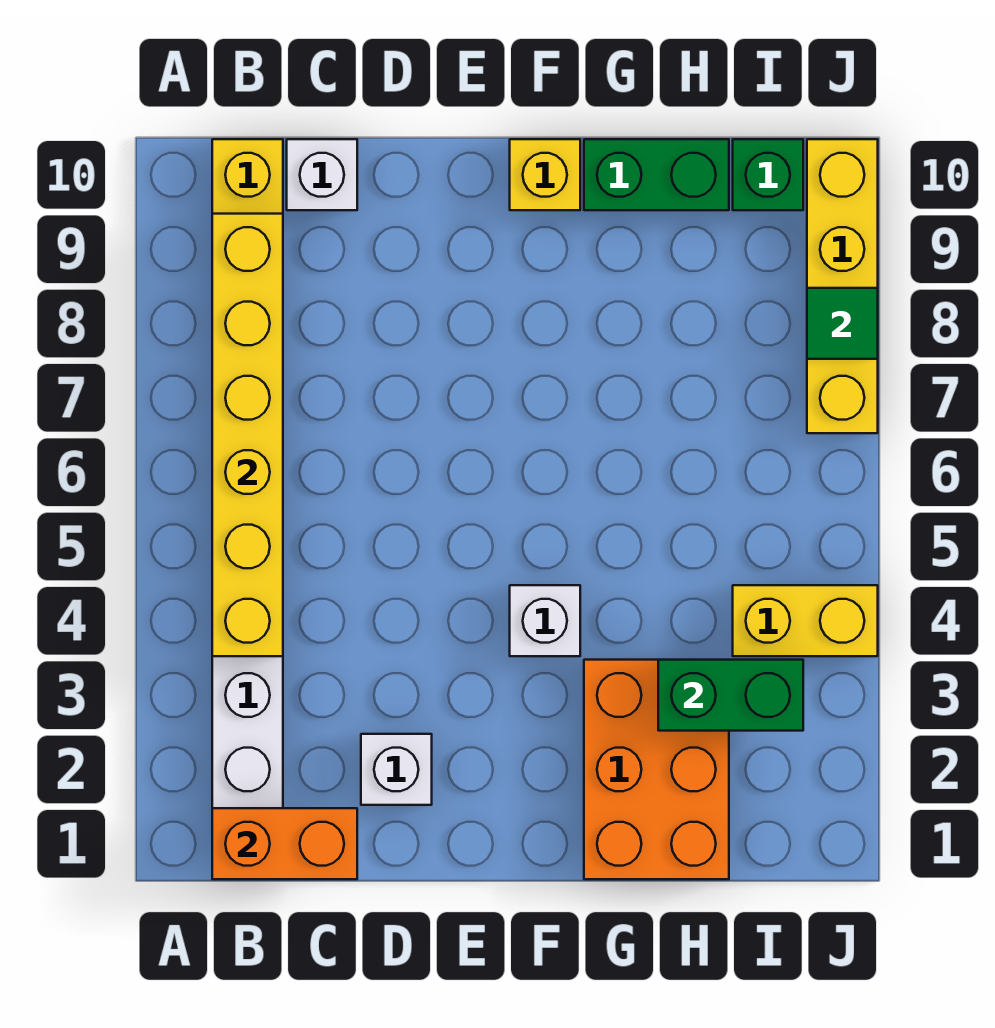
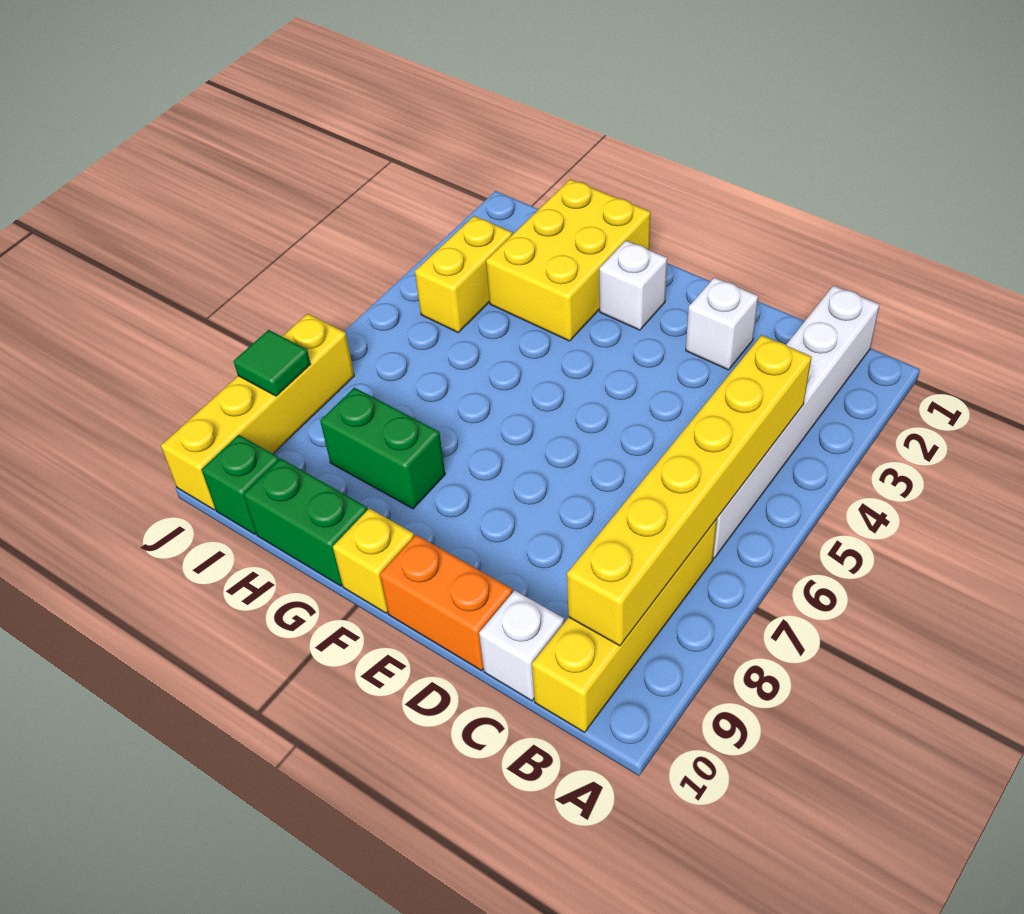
orange 1x2 brick [212,808,357,879] -> orange 1x2 brick moved to [380,535,512,671]
white 1x1 brick [510,585,580,656] -> white 1x1 brick moved to [599,241,667,330]
orange 2x3 brick [584,660,729,879] -> yellow 2x3 brick [486,179,651,341]
green 1x2 brick [658,660,803,731] -> green 1x2 brick moved to [320,388,445,509]
yellow 1x2 brick [733,585,878,656] -> yellow 1x2 brick turned to [415,216,512,332]

